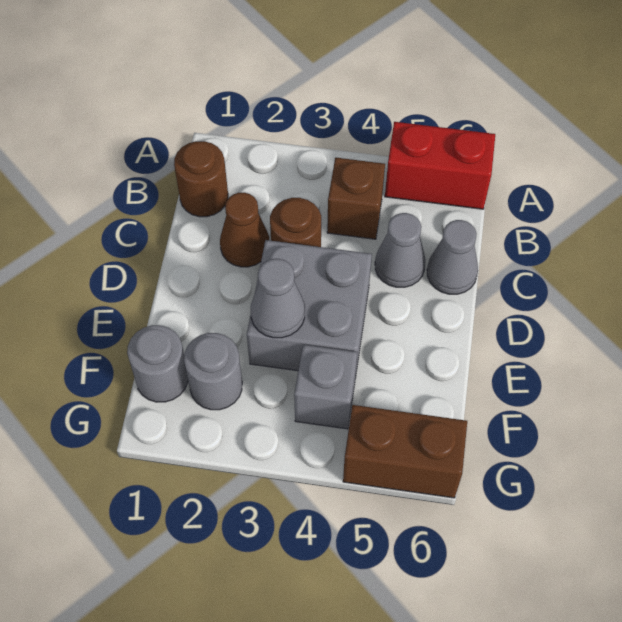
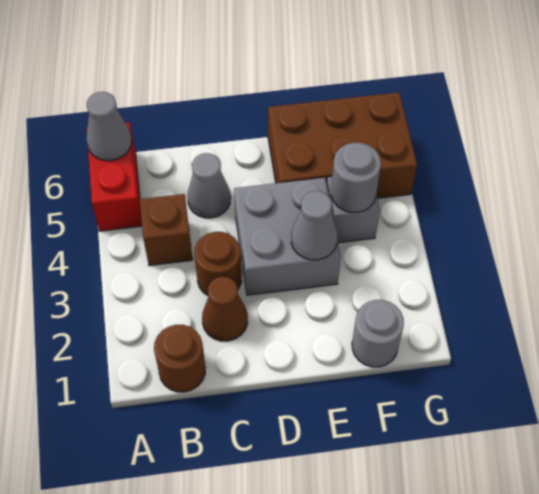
grey 1x1 cone [427,220,478,294] -> grey 1x1 cone moved to [86,92,132,161]
grey 1x1 round brick [184,333,242,410] -> grey 1x1 round brick moved to [331,143,381,212]
brown 1x2 brick [343,405,467,498] -> brown 2x3 brick [268,92,417,198]

